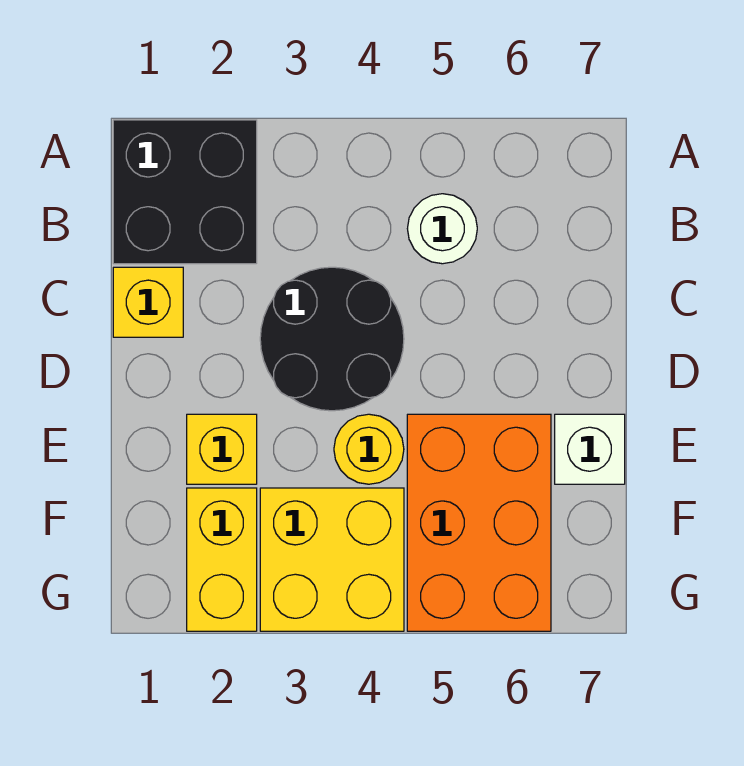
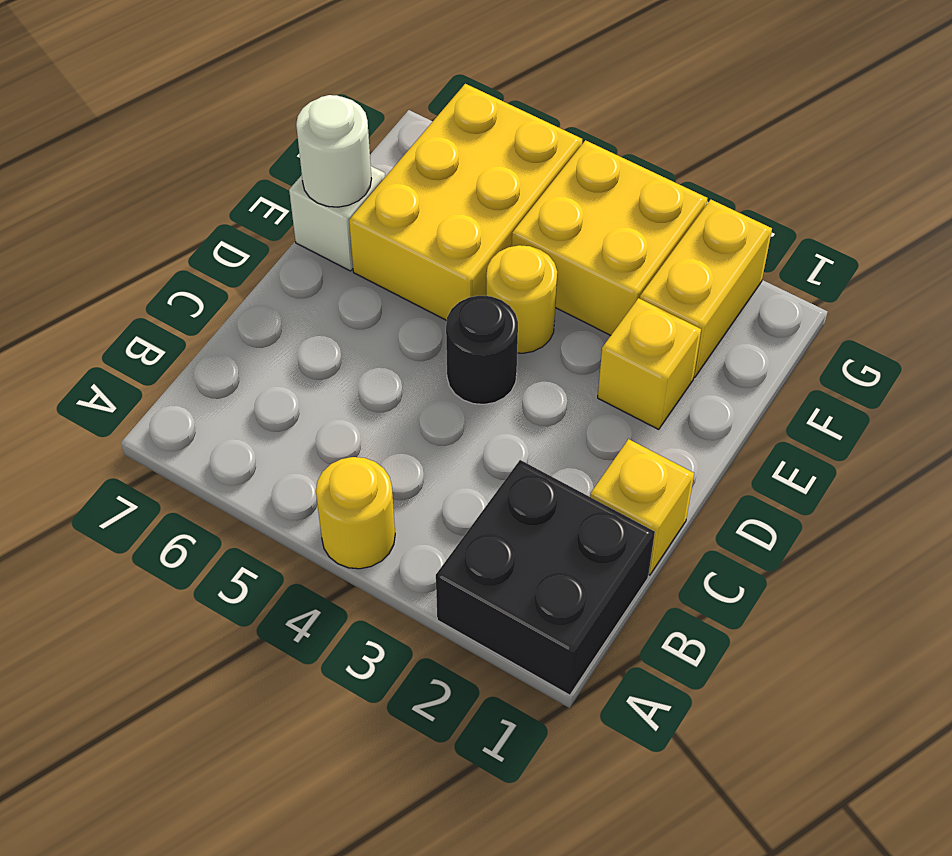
none -> yellow 1x1 round brick [316,457,395,569]
white 1x1 round brick [407,194,477,264] -> white 1x1 round brick moved to [296,95,371,207]
black 2x2 round brick [260,267,404,411] -> black 1x1 round brick [446,296,518,404]
orange 2x3 brick [407,414,551,631] -> yellow 2x3 brick [349,84,582,321]

